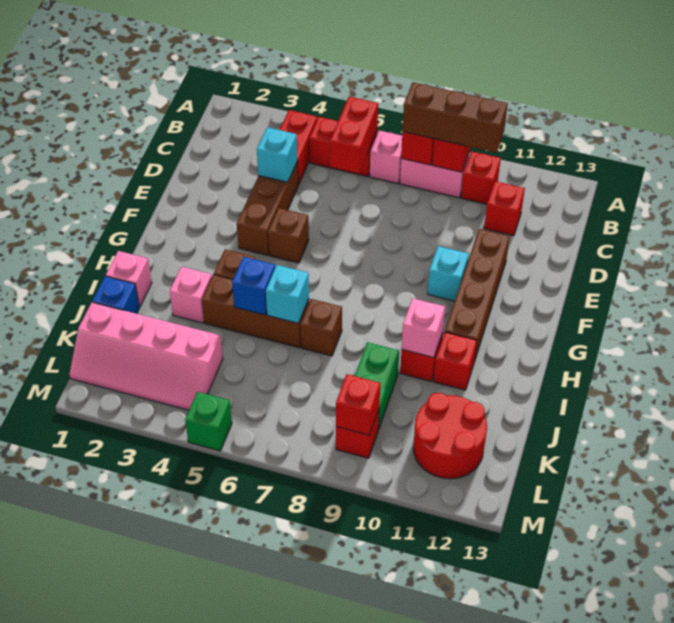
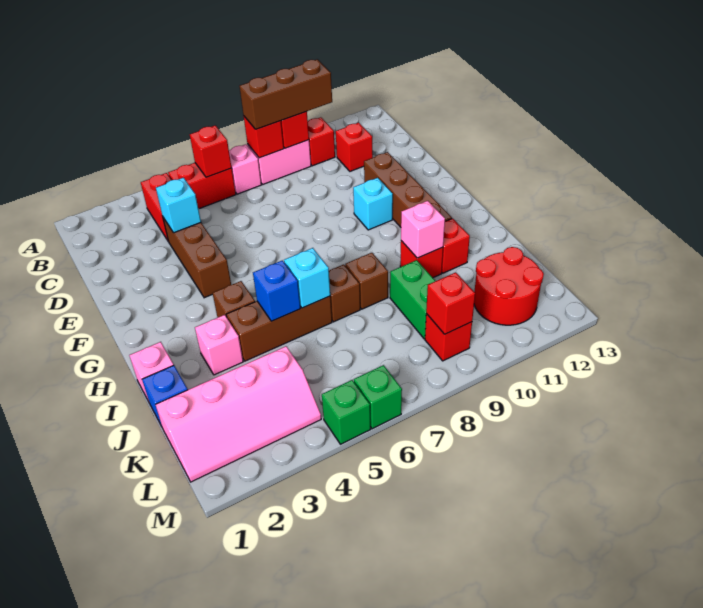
red 1x2 brick [330,97,378,174] -> red 1x1 brick [190,125,232,177]
brown 1x1 brick [268,208,309,263] -> brown 1x1 brick moved to [345,253,388,309]
none -> green 1x1 brick [354,365,402,429]

